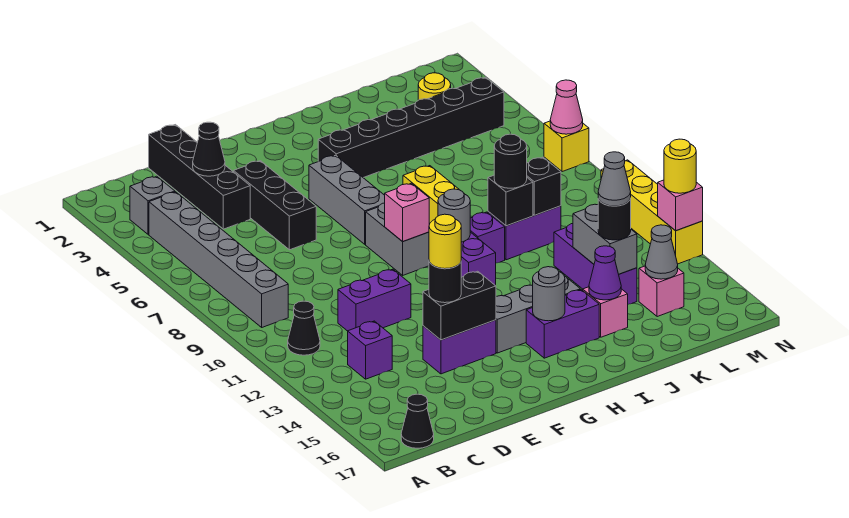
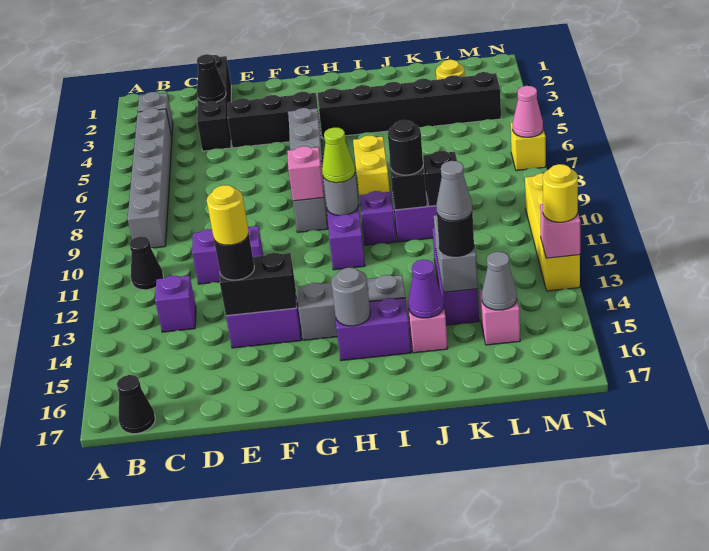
black 1x3 brick [234,161,316,250] -> black 1x3 brick turned to [227,92,321,148]
none -> lime 1x1 cone [322,128,355,183]

